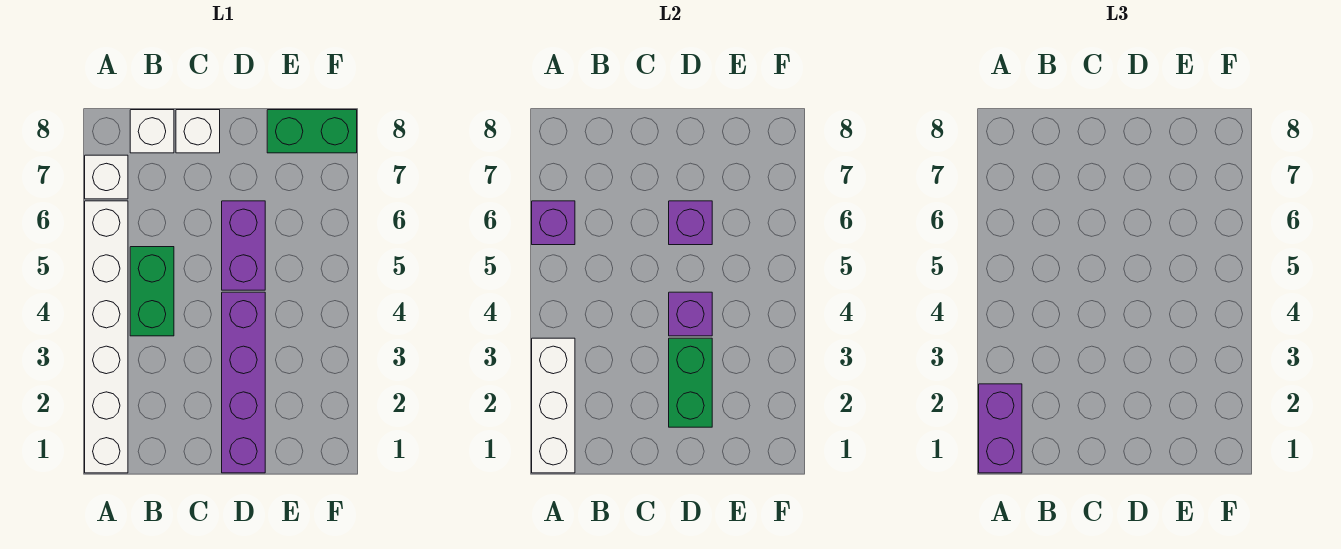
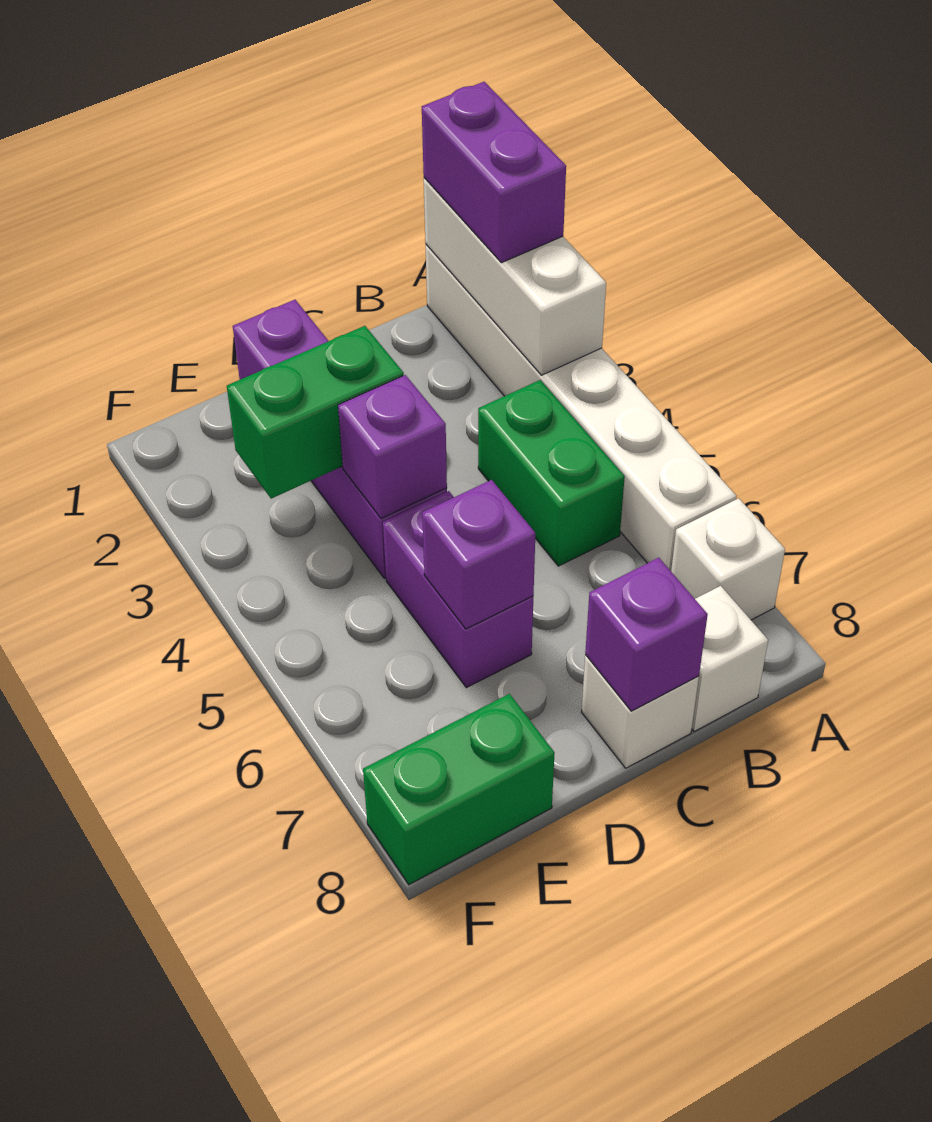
purple 1x1 brick [532,201,575,245] -> purple 1x1 brick moved to [585,558,708,711]
green 1x2 brick [669,338,712,427] -> green 1x2 brick turned to [227,326,404,499]

